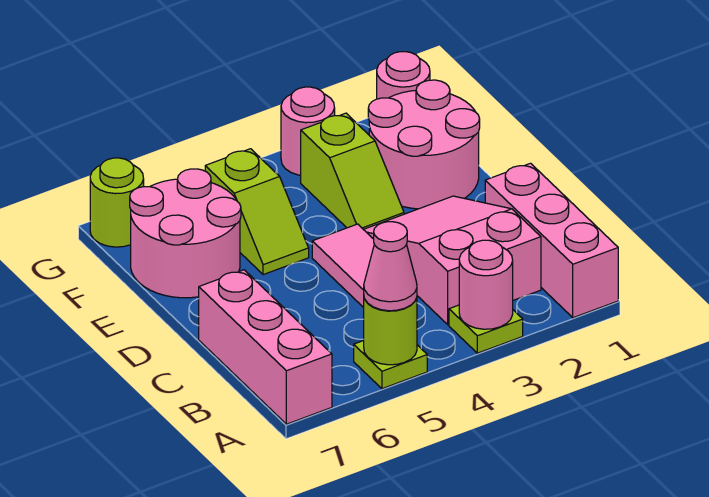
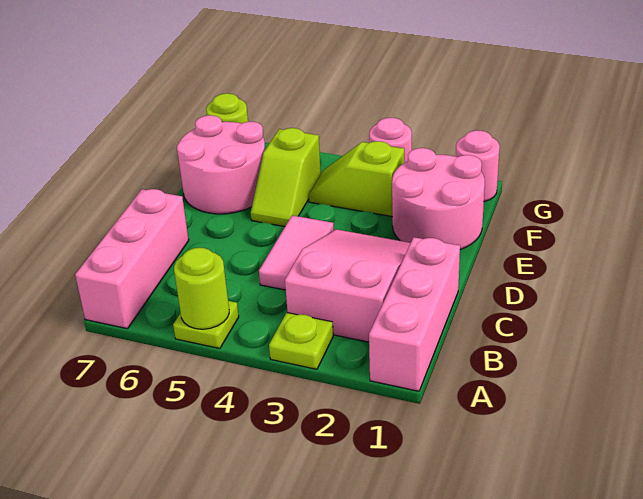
pink 1x1 round brick [459,240,513,329] -> none
pink 1x1 cone [364,222,417,311] -> none
lime 1x2 slope [301,113,404,229] -> lime 1x2 slope turned to [309,141,404,216]

